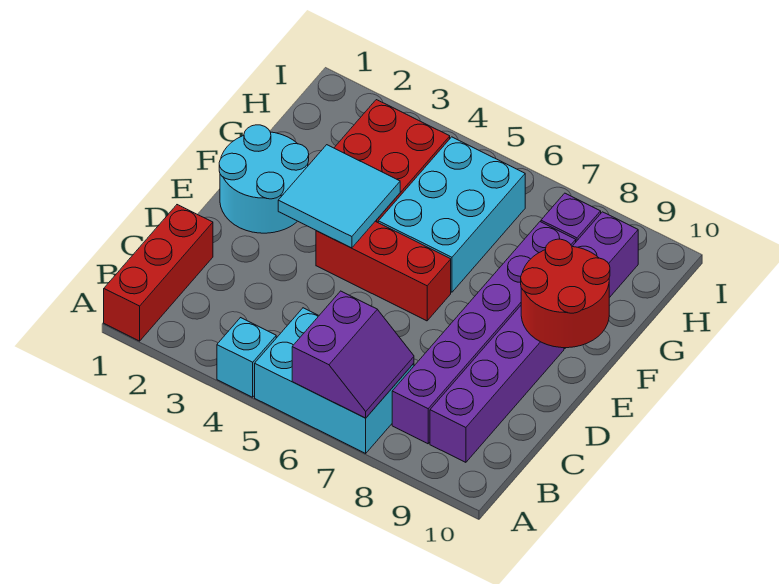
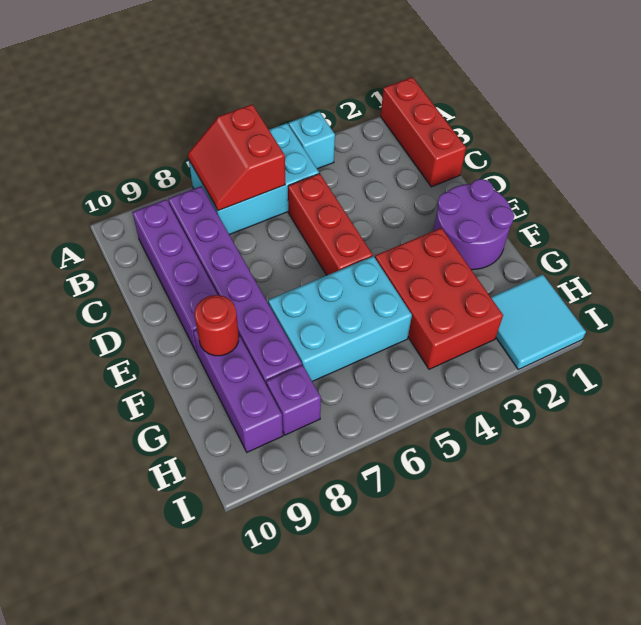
purple 2x2 slope [292,291,414,418] -> red 2x2 slope [188,104,285,211]
cyan 2x2 round brick [219,125,309,233] -> purple 2x2 round brick [433,179,514,270]
cyan 2x2 tile [278,145,400,248] -> cyan 2x2 tile moved to [491,274,586,369]
red 1x3 brick [316,221,451,321] -> red 1x3 brick turned to [288,174,373,275]
red 2x2 round brick [521,239,610,348] -> red 1x1 round brick [195,295,239,356]
cyan 2x3 brick [378,137,525,292] -> cyan 2x3 brick turned to [268,256,412,381]

